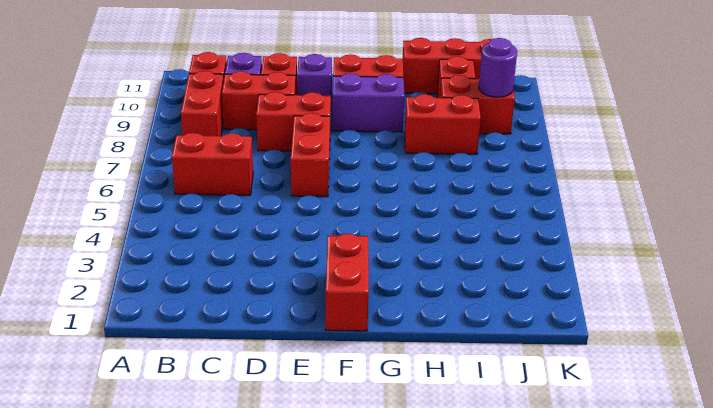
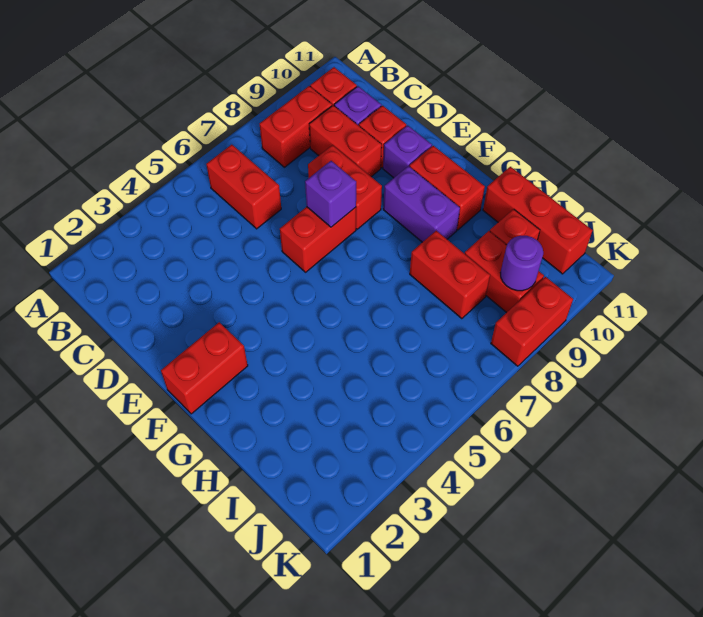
none -> purple 1x1 brick [305,161,356,227]
none -> red 1x2 brick [491,277,573,366]

